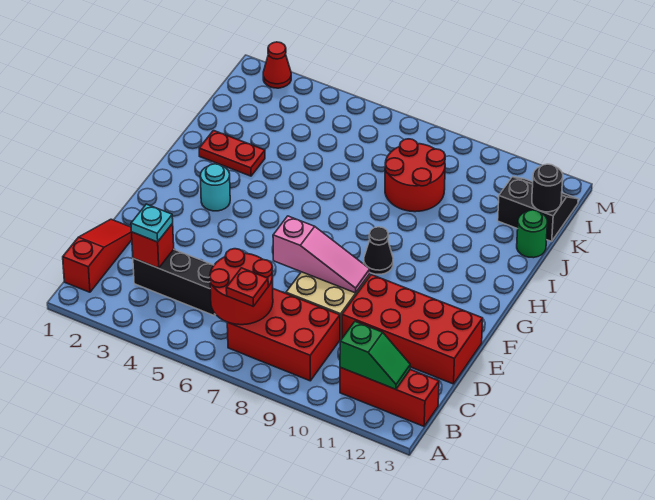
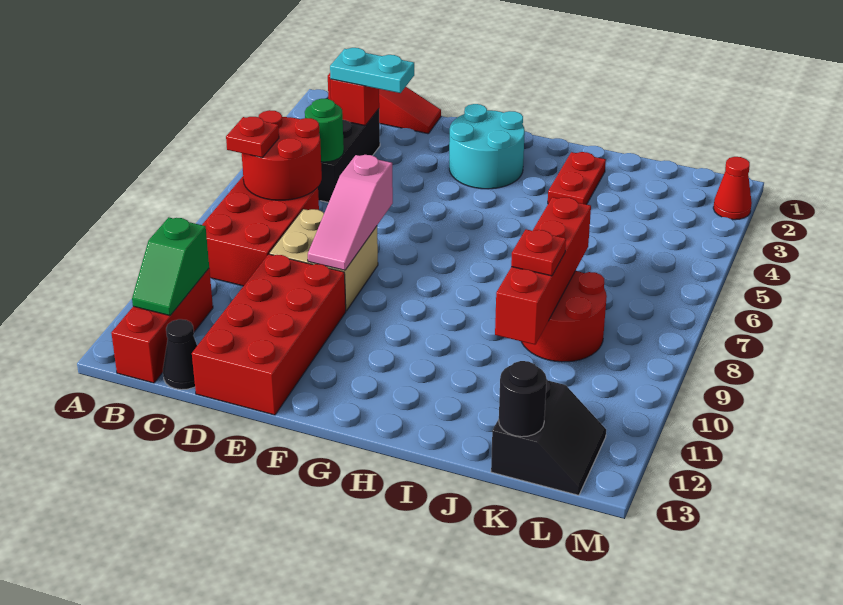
cyan 1x1 plate [131,204,173,242] -> cyan 1x2 plate [330,48,414,93]
cyan 1x1 round brick [200,164,230,211] -> cyan 2x2 round brick [449,104,525,189]
black 1x1 cone [364,227,393,274] -> black 1x1 cone moved to [163,319,197,390]
none -> red 1x4 brick [495,197,591,345]
none -> red 1x1 plate [511,229,566,276]
green 1x1 round brick [517,210,547,258] -> green 1x1 round brick moved to [305,99,344,162]

